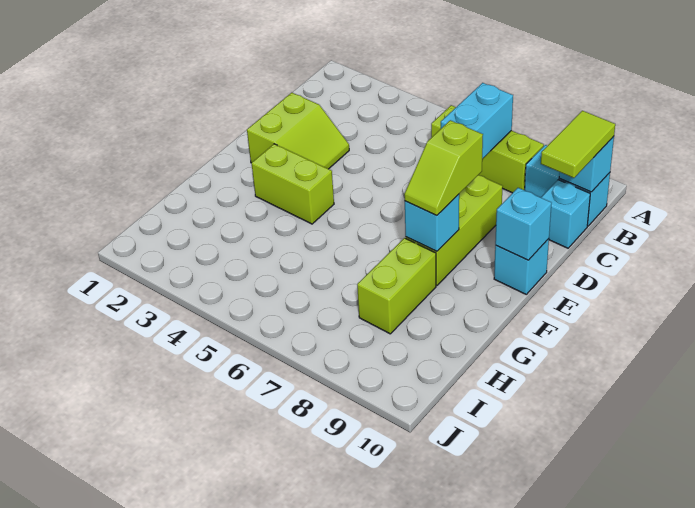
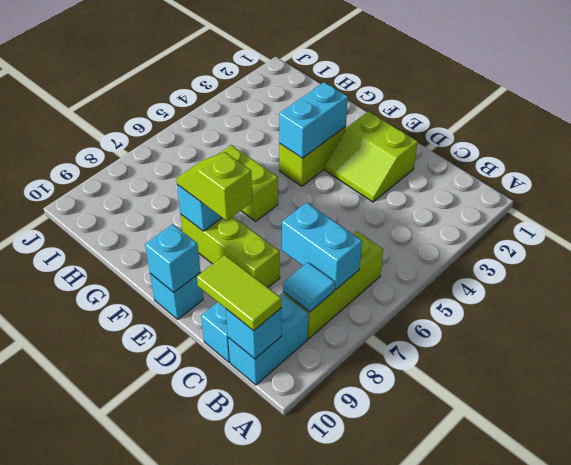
none -> cyan 1x1 tile [283,262,335,312]
none -> cyan 1x2 brick [279,82,348,158]
lime 1x2 brick [357,238,436,334] -> lime 1x2 brick moved to [217,145,278,221]

